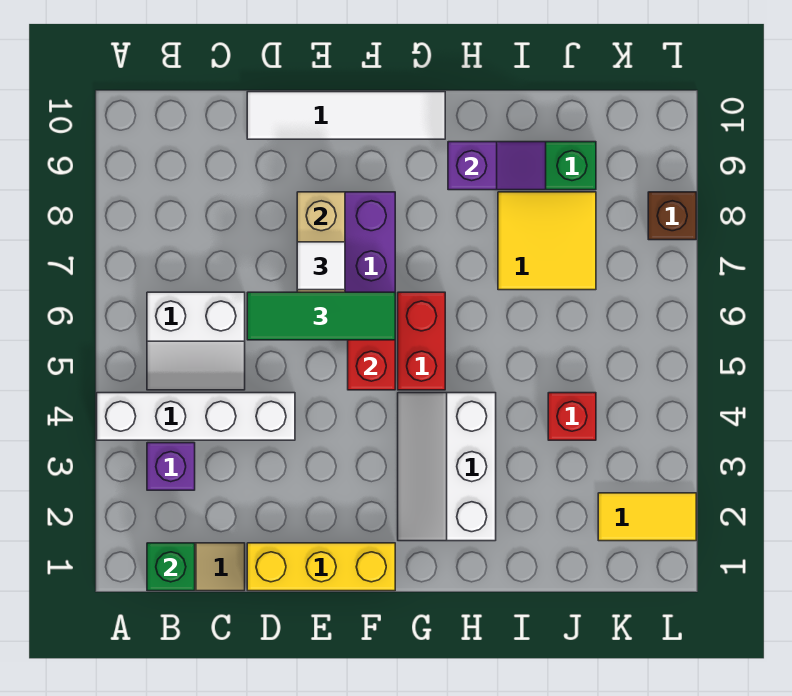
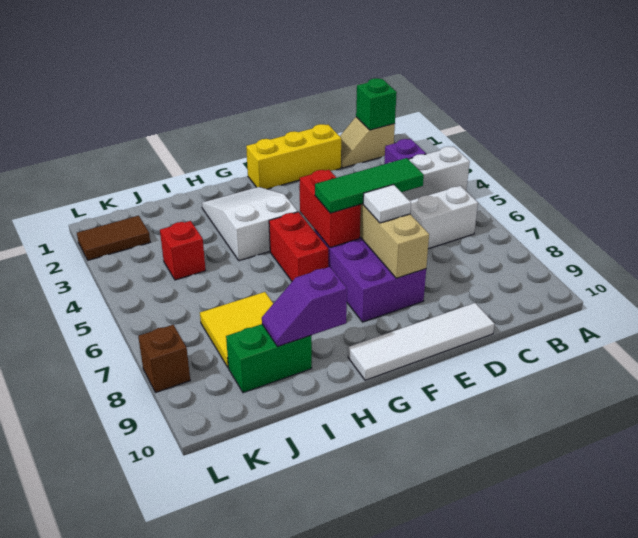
white 2x3 slope [398,393,496,541] -> white 2x3 slope turned to [202,187,298,261]
yellow 1x2 tile [598,493,696,541] -> brown 1x2 tile [77,216,150,260]

